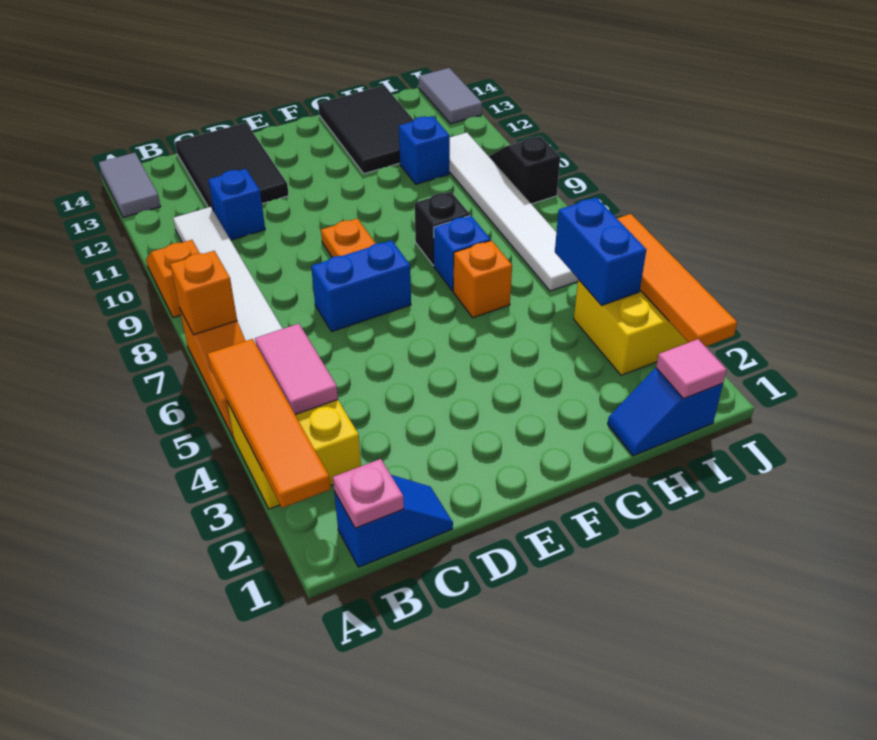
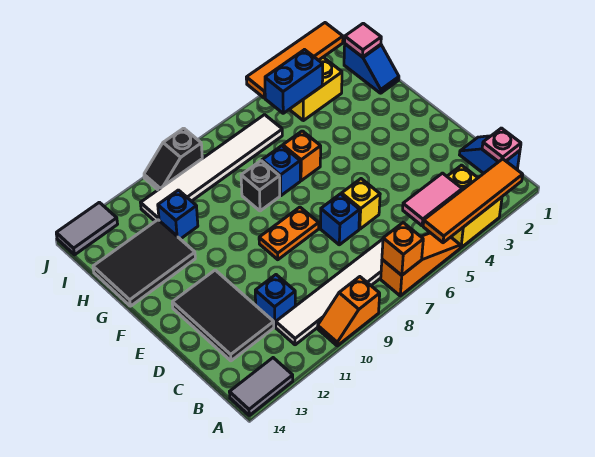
black 2x3 tile [175,123,289,211] -> black 2x3 tile turned to [172,270,274,361]
none -> yellow 1x1 brick [342,179,380,229]
blue 1x2 brick [311,240,411,331] -> blue 1x1 brick [321,194,360,245]

